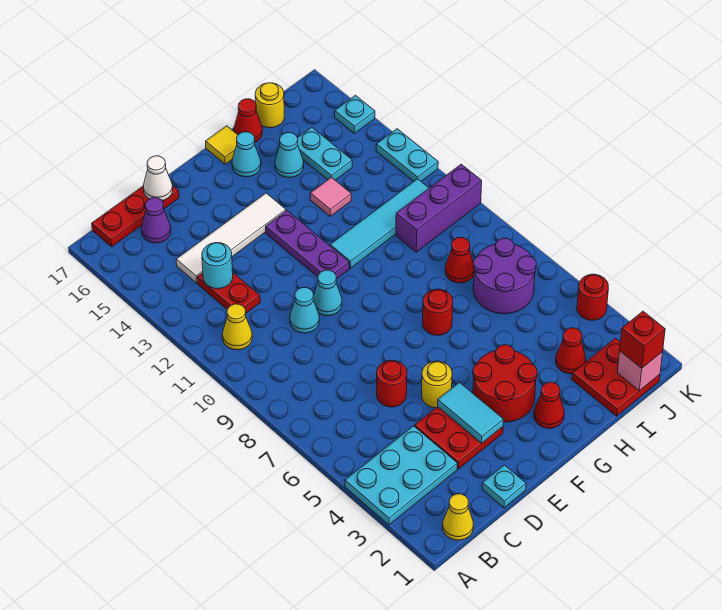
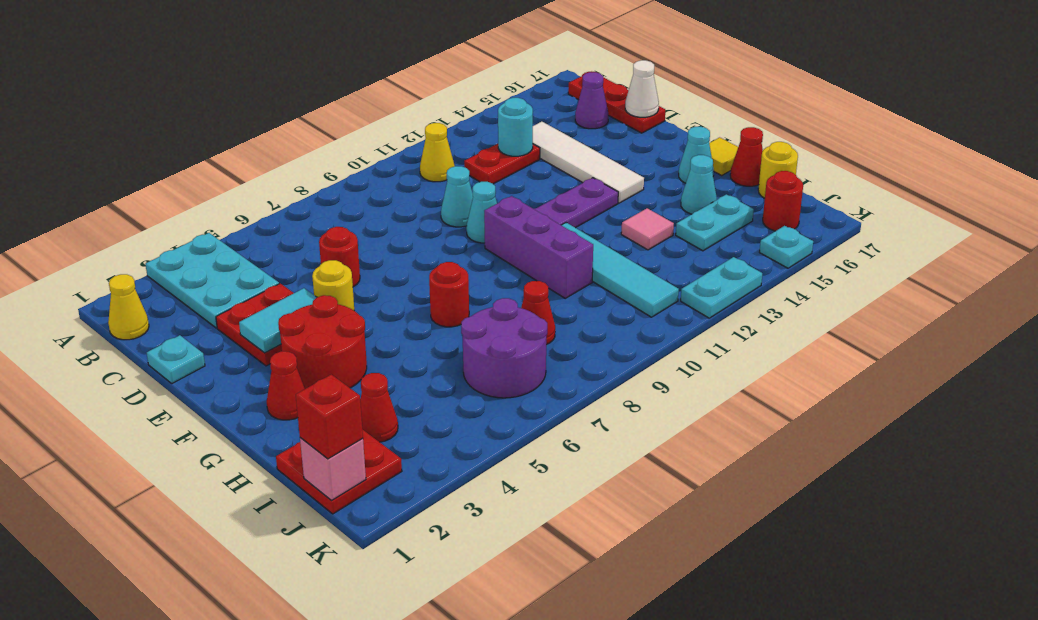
purple 1x3 brick [396,164,482,252] -> purple 1x3 brick moved to [484,196,593,298]
red 1x1 round brick [577,274,608,320] -> red 1x1 round brick moved to [763,171,803,231]

